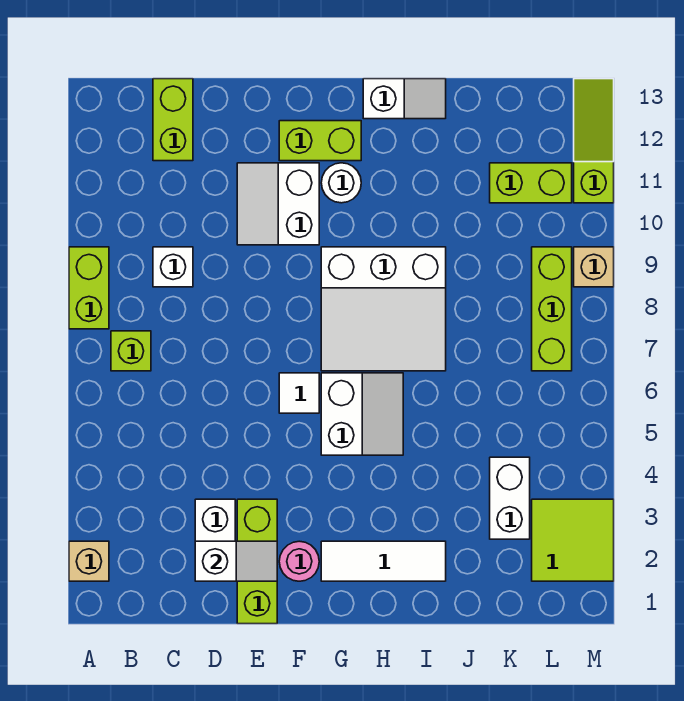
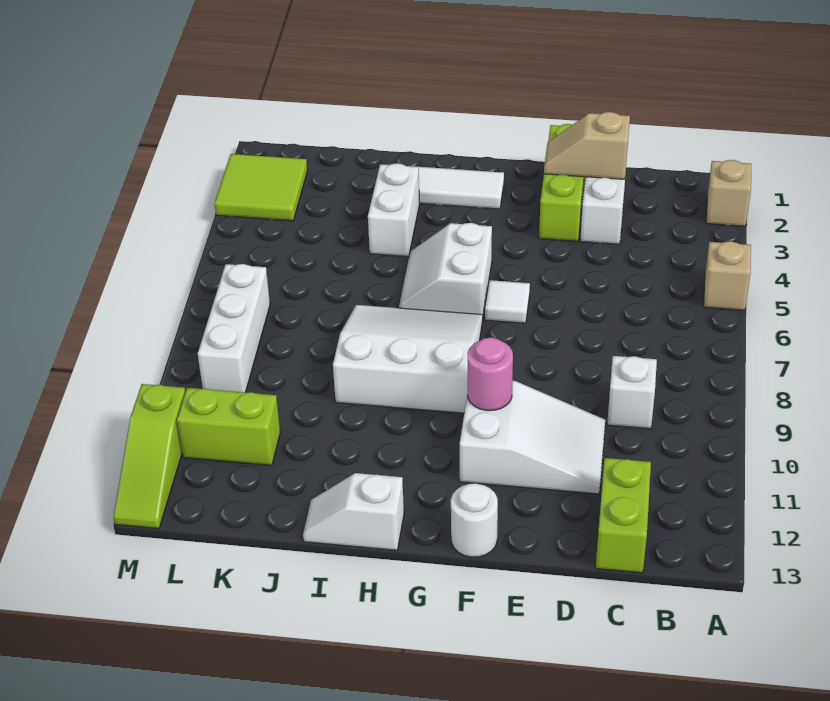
lime 1x2 brick [69,247,109,329] -> none
lime 1x1 brick [111,331,151,371] -> none
white 1x2 slope [195,541,277,581] -> tan 1x2 slope [544,112,630,179]
white 2x2 slope [237,163,319,245] -> white 2x3 slope [460,381,605,494]
pink 1x1 round brick [279,541,319,581] -> pink 1x1 round brick moved to [468,337,513,411]
lime 1x2 brick [279,121,361,161] -> none
white 1x1 round brick [321,163,361,203] -> white 1x1 round brick moved to [451,483,498,557]
white 1x2 brick [490,457,530,539] -> white 1x2 brick moved to [368,163,420,257]
lime 1x3 brick [532,247,572,371] -> white 1x3 brick [198,264,270,393]
tan 1x1 brick [574,247,614,287] -> tan 1x1 brick moved to [704,241,751,310]

